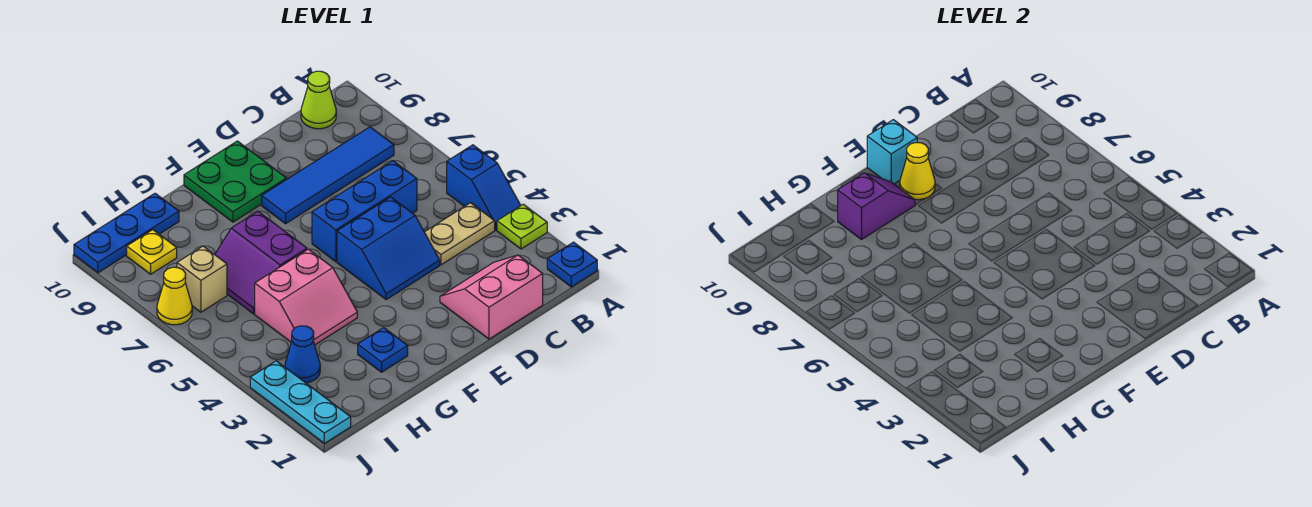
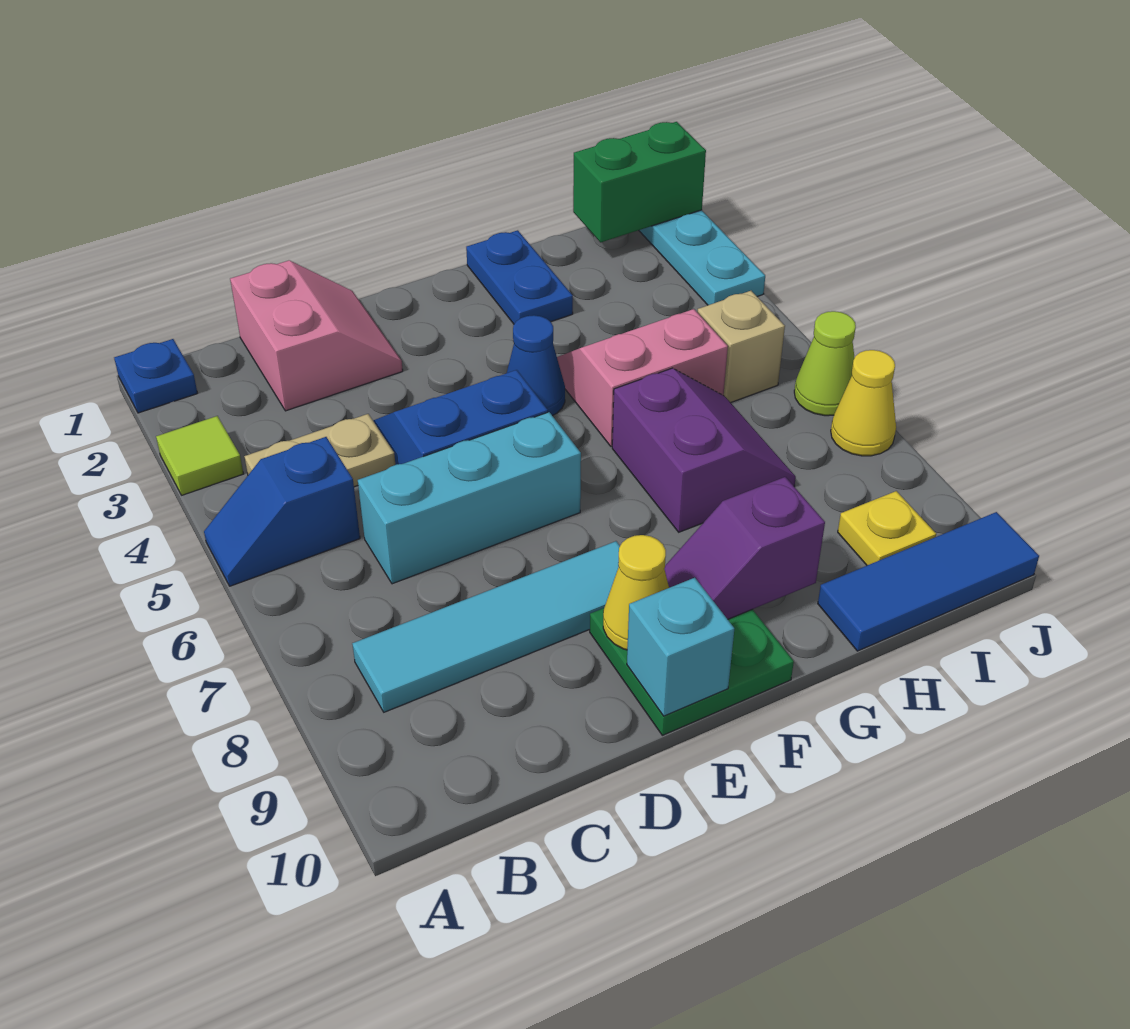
lime 1x1 plate [497,204,547,249] -> lime 1x1 tile [156,416,243,495]
blue 1x2 slope [447,145,521,230] -> blue 1x2 slope turned to [204,437,360,586]
blue 1x4 tile [262,127,394,224] -> cyan 1x4 tile [352,541,620,712]
lime 1x1 cone [301,71,336,129] -> lime 1x1 cone moved to [794,311,856,416]
pink 2x2 slope [440,255,543,339] -> pink 2x2 slope turned to [230,260,403,411]
blue 1x3 brick [312,161,417,262] -> cyan 1x3 brick [358,412,581,584]
blue 1x1 plate [358,328,408,372] -> blue 1x2 plate [466,230,573,324]
blue 1x3 plate [74,193,179,273] -> blue 1x3 tile [818,512,1039,651]
none -> green 1x2 brick [573,122,706,242]
blue 1x1 cone [285,326,320,383] -> blue 1x1 cone moved to [507,315,565,416]
tan 1x1 brick [177,246,227,312] -> tan 1x1 brick moved to [697,291,785,403]

